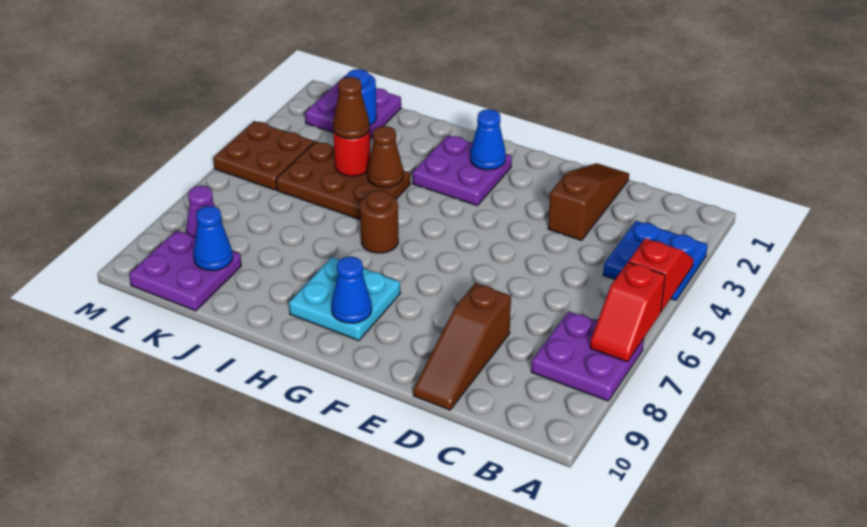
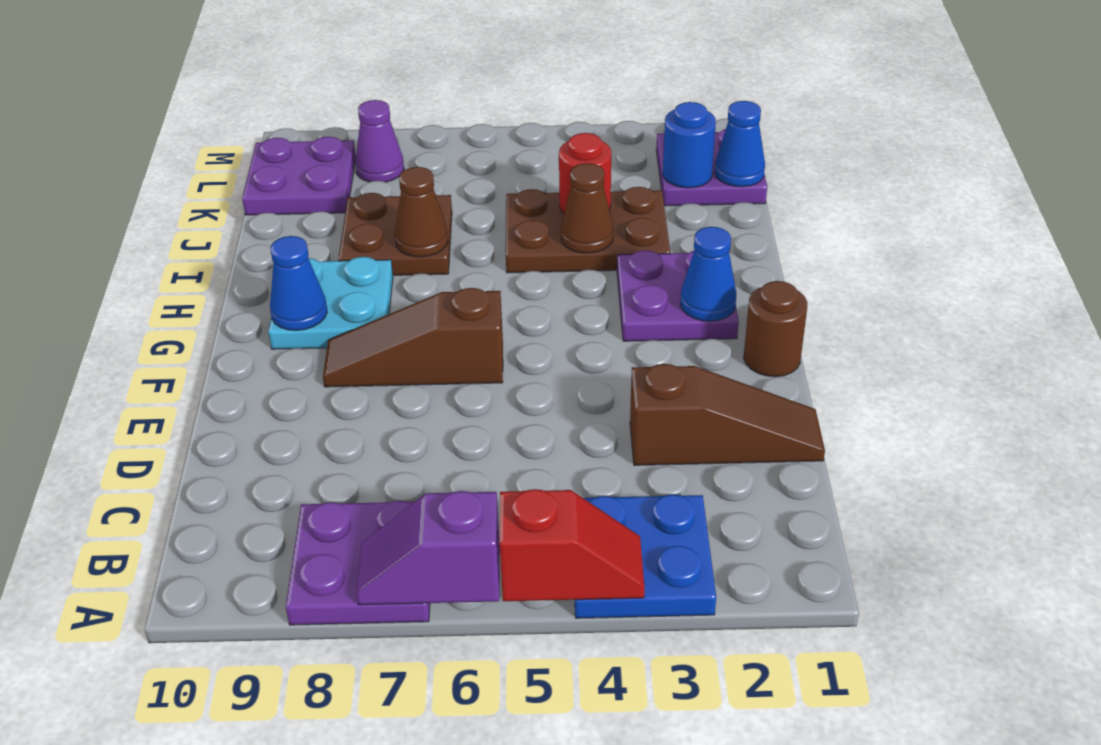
red 1x2 slope [590,262,665,362] -> purple 1x2 slope [356,491,500,605]
brown 1x3 slope [413,283,511,410] -> brown 1x3 slope moved to [323,288,503,387]
brown 1x1 round brick [360,190,398,253] -> brown 1x1 round brick moved to [744,281,807,377]
brown 2x3 plate [276,141,410,220] -> brown 2x3 plate turned to [506,187,670,273]
brown 1x1 cone [333,77,370,139] -> brown 1x1 cone moved to [395,167,448,257]
blue 1x1 cone [193,206,233,271] -> blue 1x1 cone moved to [715,101,765,187]
brown 2x2 plate [213,121,314,190] -> brown 2x2 plate moved to [338,193,452,275]

